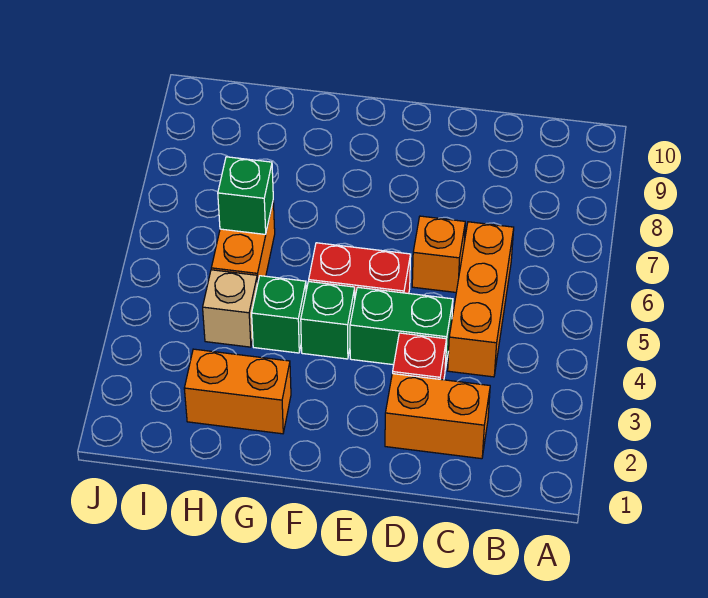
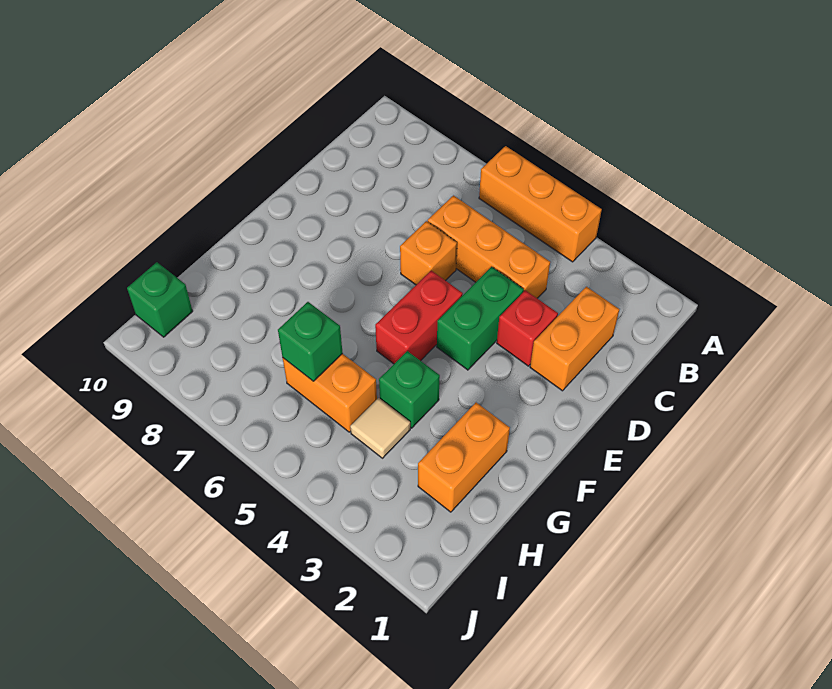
none -> orange 1x3 brick [479,146,602,262]
green 1x1 brick [301,282,355,359] -> green 1x1 brick moved to [127,262,193,337]
tan 1x1 brick [203,270,258,347] -> tan 1x1 tile [350,398,410,458]

